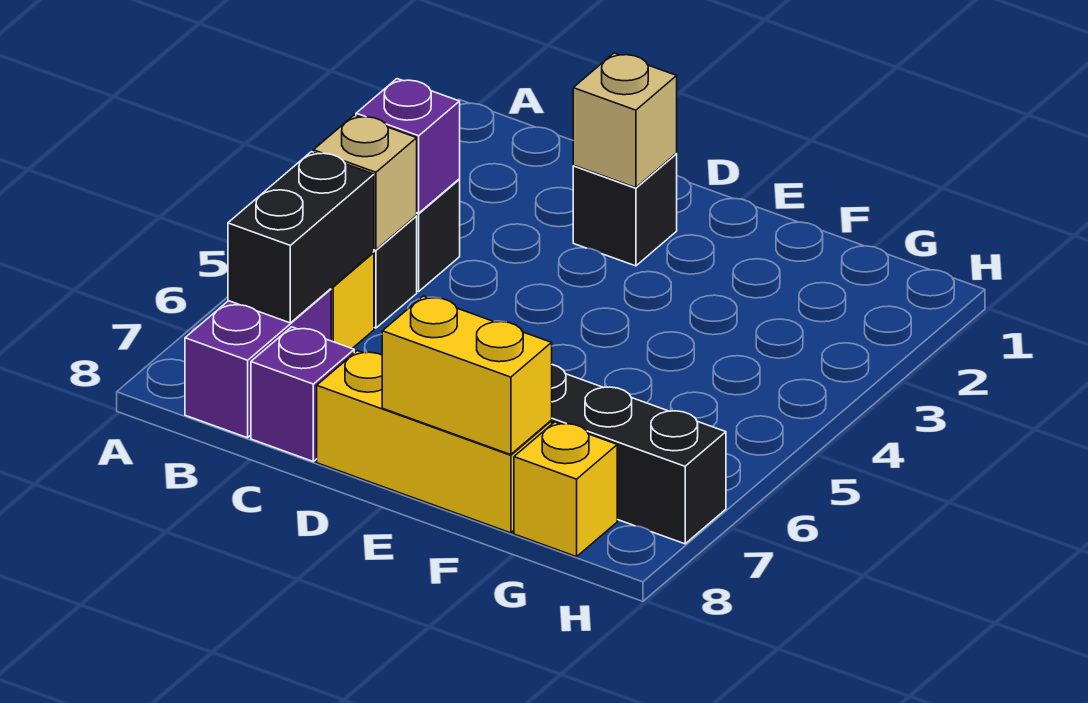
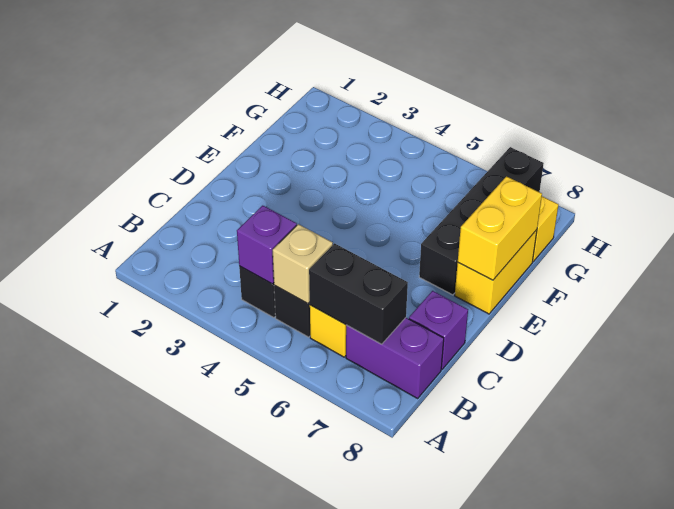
black 1x1 brick [573,154,677,266] -> none
tan 1x1 brick [573,53,677,188] -> none
yellow 1x3 brick [317,351,552,533] -> yellow 1x2 brick [455,230,537,314]

